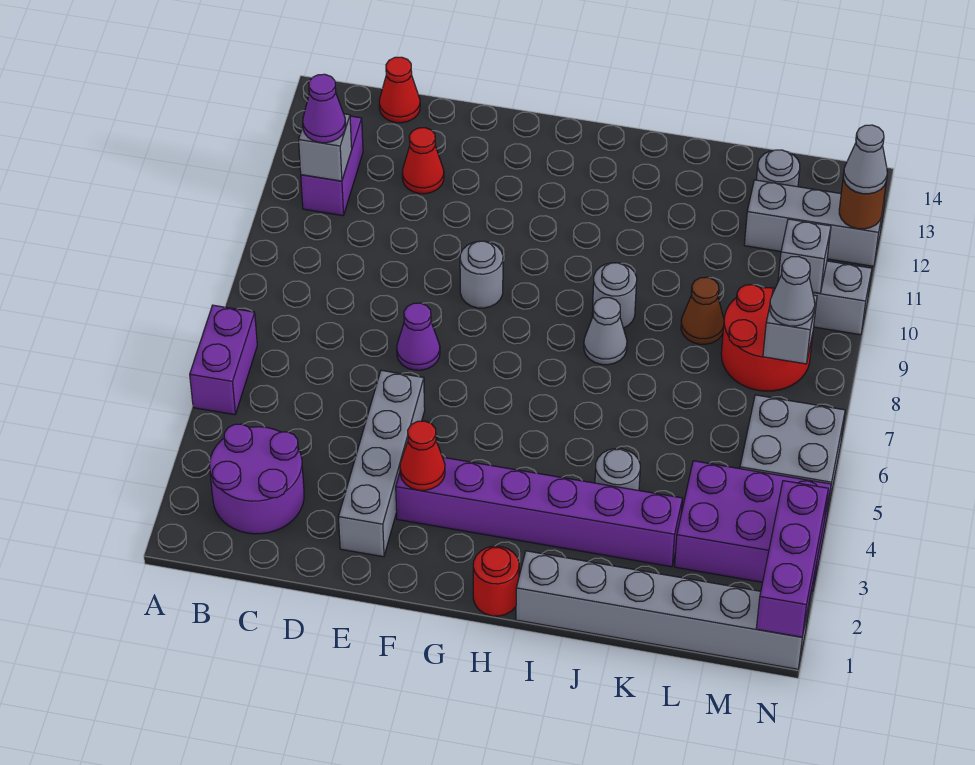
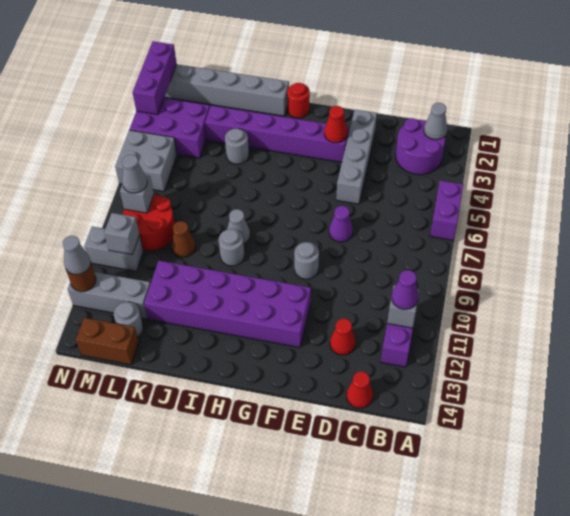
none -> grey 1x1 cone [424,103,447,140]
none -> purple 2x6 brick [144,261,311,347]
none -> brown 1x2 brick [76,318,139,365]

